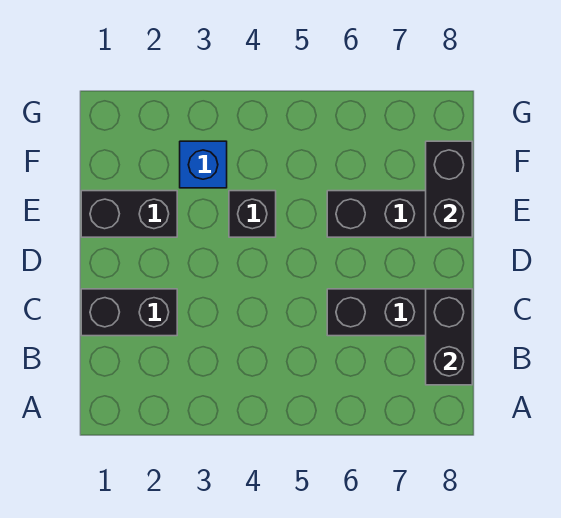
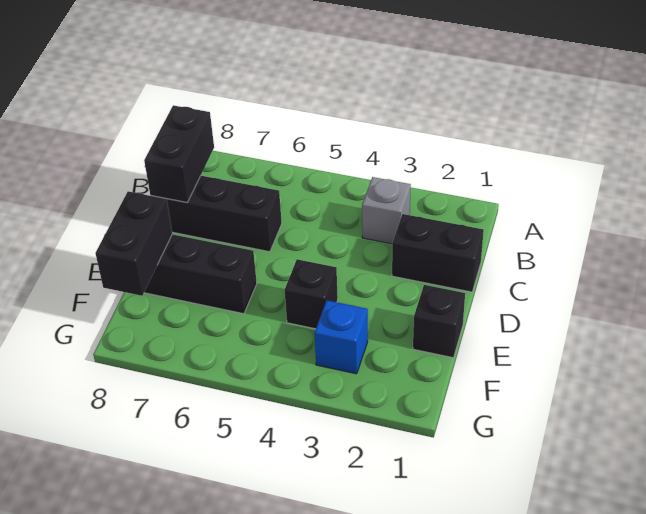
none -> grey 1x1 brick [362,177,411,244]
black 1x2 brick [81,191,177,237] -> black 1x1 brick [413,285,465,358]

